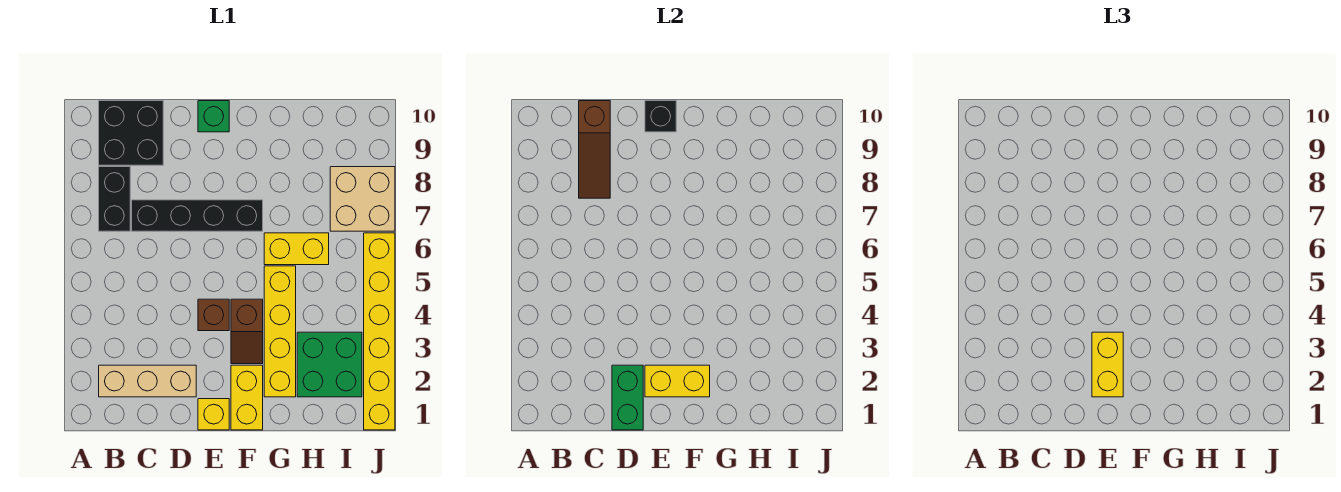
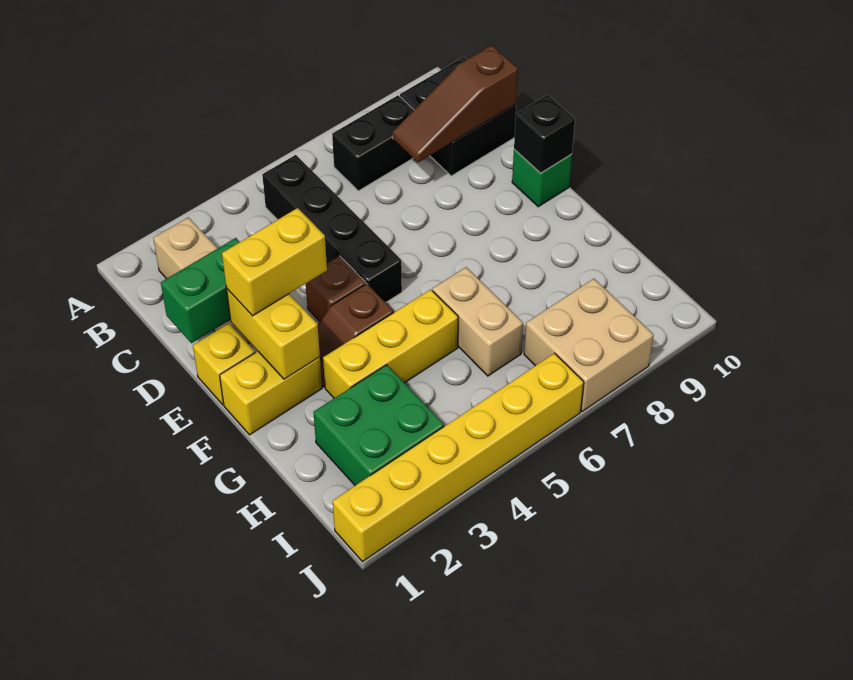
black 1x4 brick [132,200,263,231] -> black 1x4 brick moved to [262,155,402,302]
yellow 1x4 brick [264,266,296,397] -> yellow 1x3 brick [323,289,458,398]
yellow 1x2 brick [264,233,329,265] -> tan 1x2 brick [433,267,523,376]

